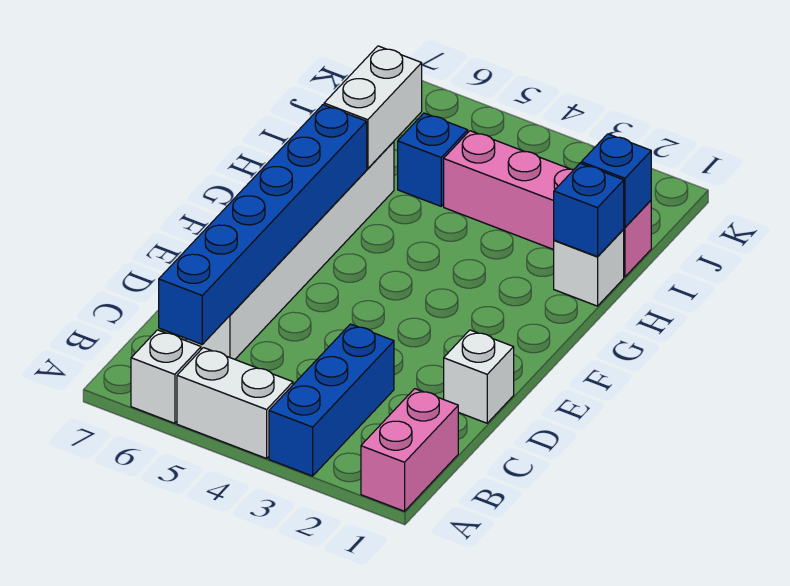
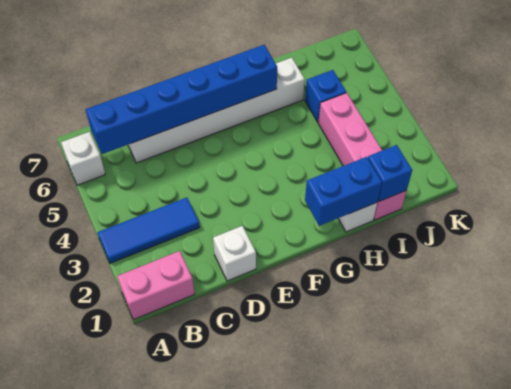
blue 1x3 brick [269,324,394,476] -> blue 1x3 tile [98,197,200,263]
white 1x2 brick [177,348,293,458] -> none
blue 1x1 brick [554,163,624,257] -> blue 1x2 brick [305,157,382,226]
white 1x2 brick [324,46,422,169] -> none

